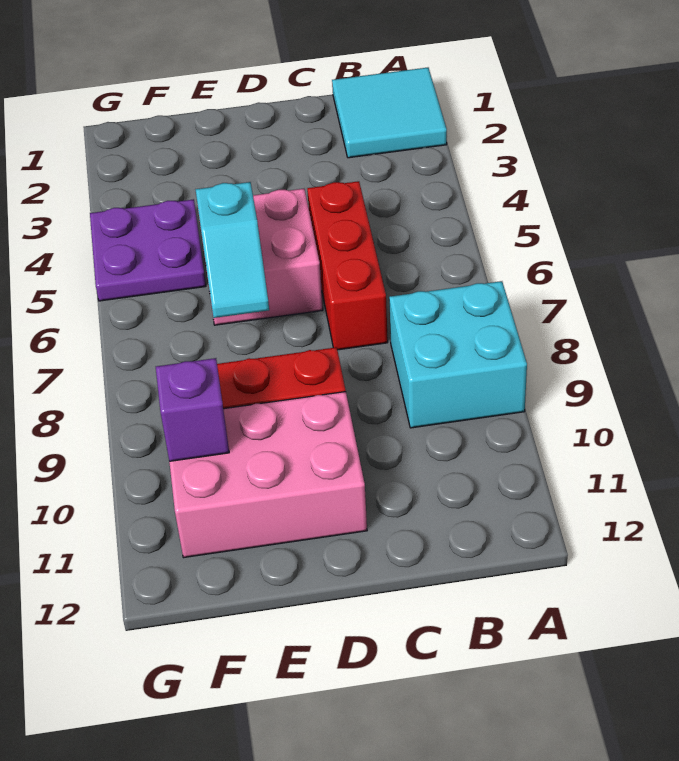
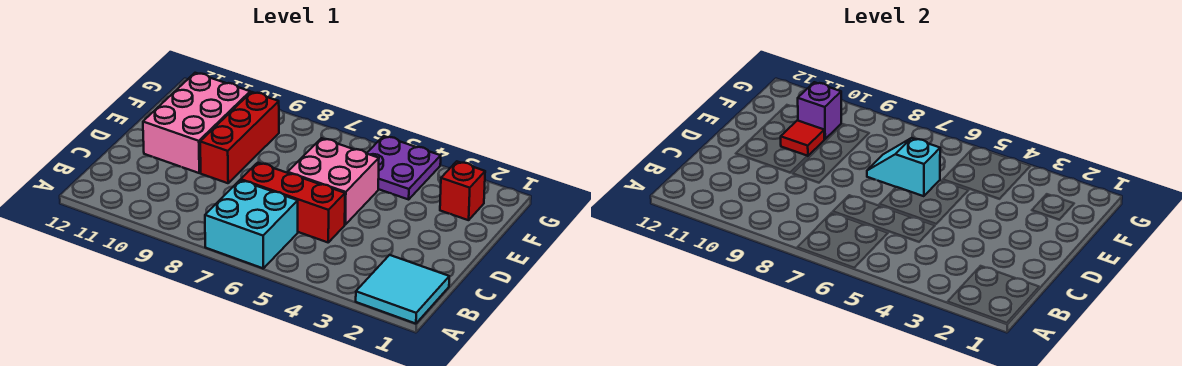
cyan 2x2 brick [389,281,527,428] -> cyan 2x2 brick moved to [205,180,298,268]
none -> red 1x1 tile [781,120,824,156]
none -> red 1x1 brick [440,161,485,220]

